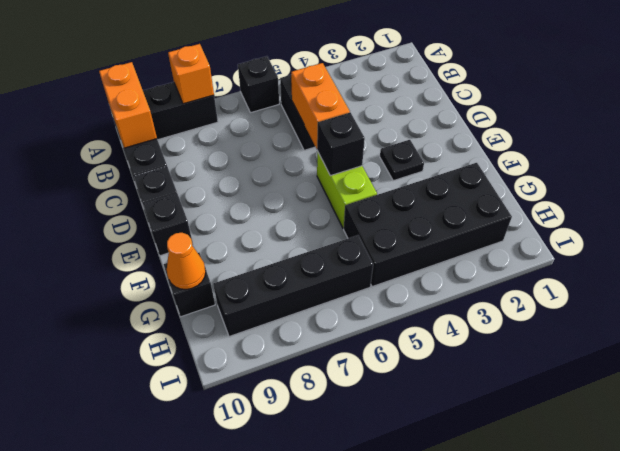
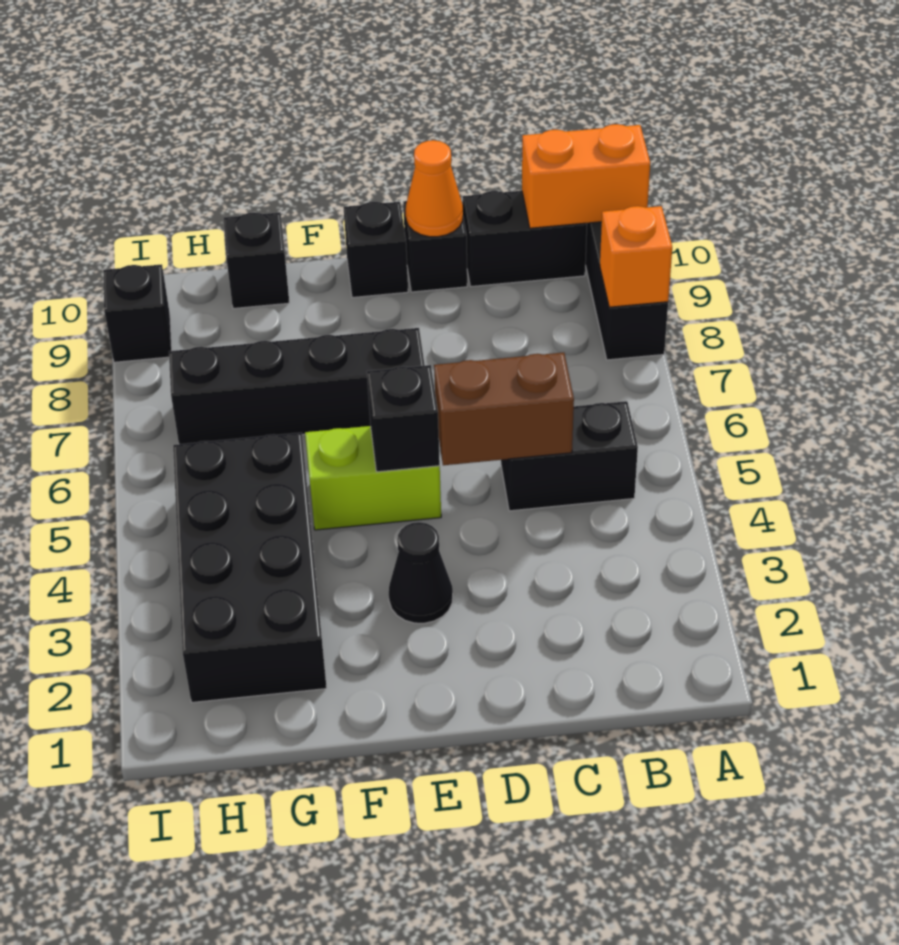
black 1x1 brick [238,56,279,113] -> black 1x1 brick moved to [103,264,172,362]
orange 1x2 brick [291,63,350,148] -> brown 1x2 brick [434,352,574,465]
black 1x1 plate [380,140,424,181] -> black 1x1 cone [389,522,453,623]
orange 1x1 cone [167,233,206,289] -> orange 1x1 cone moved to [406,140,463,237]
black 1x4 brick [213,235,373,337] -> black 1x4 brick turned to [169,328,425,444]

